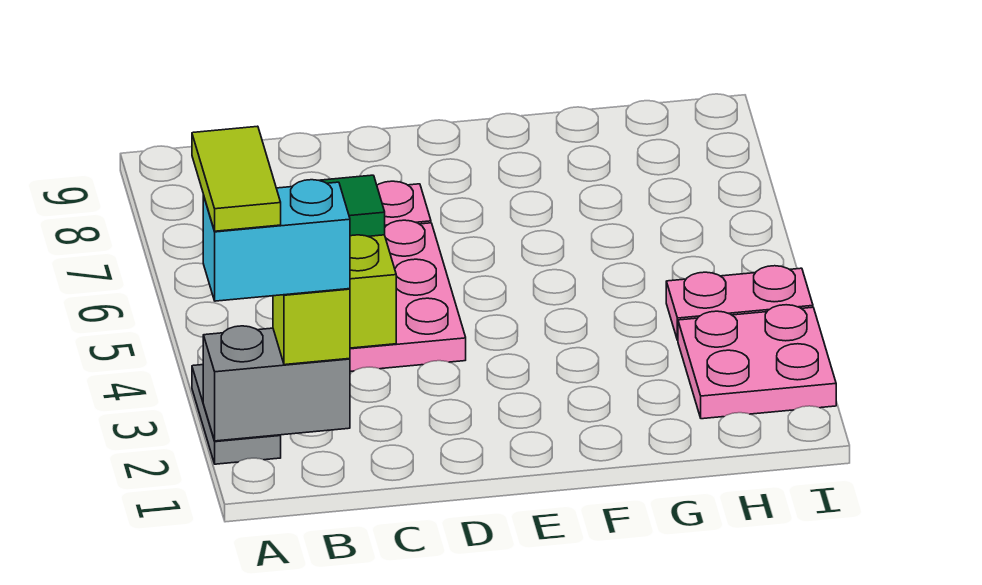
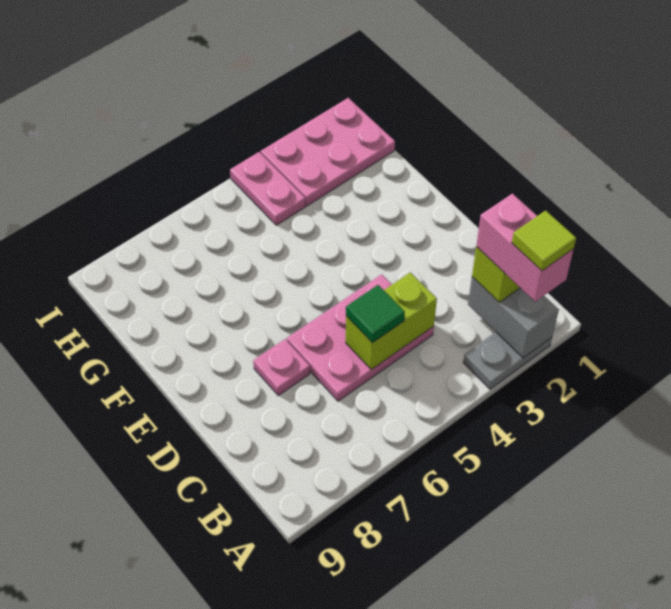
cyan 1x2 brick [203,180,350,301] -> pink 1x2 brick [476,194,574,302]
lime 1x2 tile [192,126,281,231] -> lime 1x1 tile [512,211,576,271]
pink 2x2 plate [678,305,836,419] -> pink 2x3 plate [261,98,395,206]

